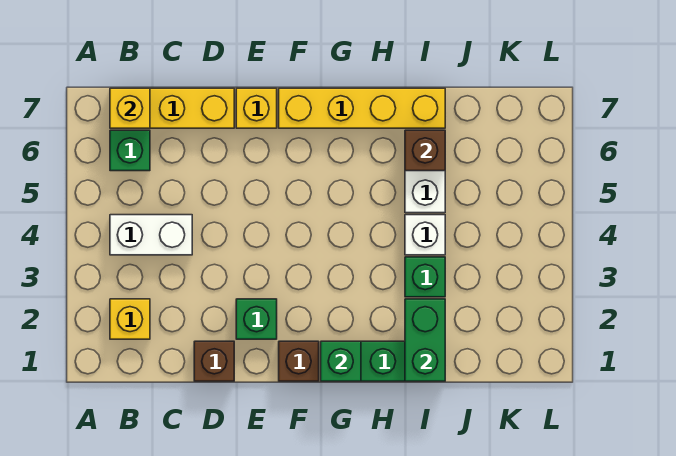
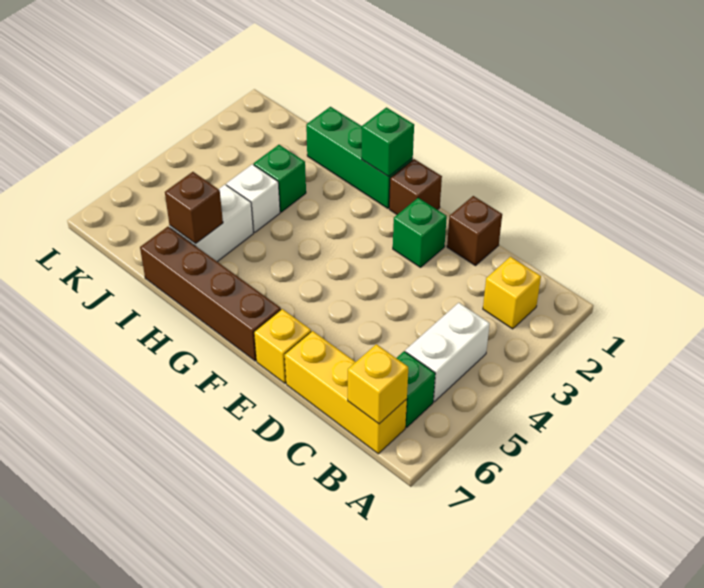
white 1x2 brick [110,215,192,255] -> white 1x2 brick turned to [405,303,490,402]
yellow 1x4 brick [279,88,445,128] -> brown 1x4 brick [140,227,281,361]
green 1x2 brick [405,299,445,381] -> none

